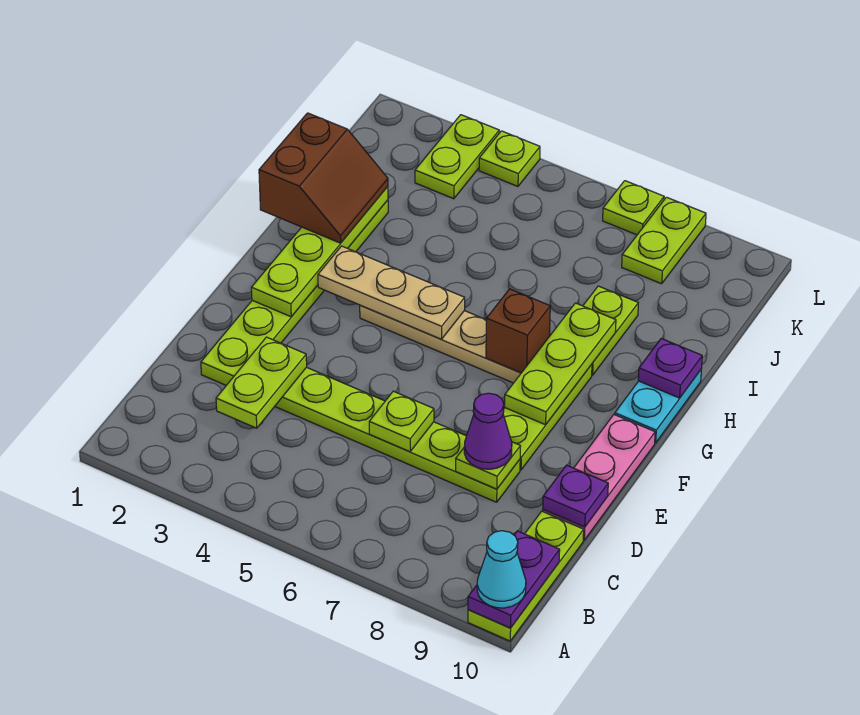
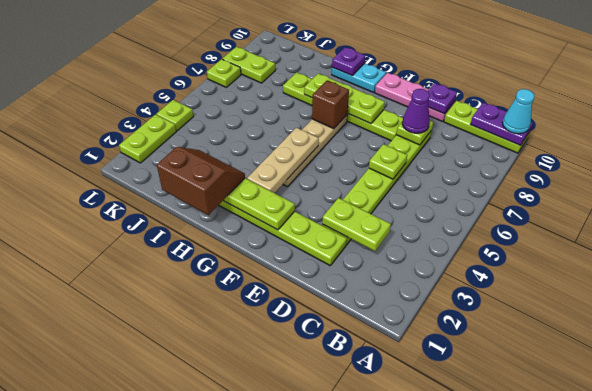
lime 1x2 plate [415,115,499,199] -> lime 1x2 plate turned to [119,115,176,163]

